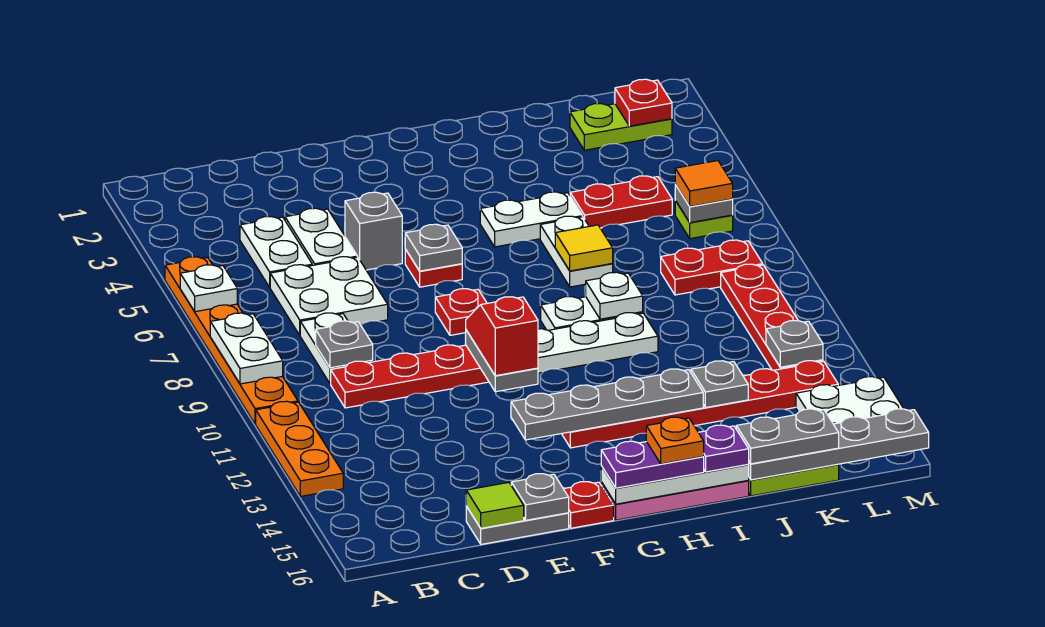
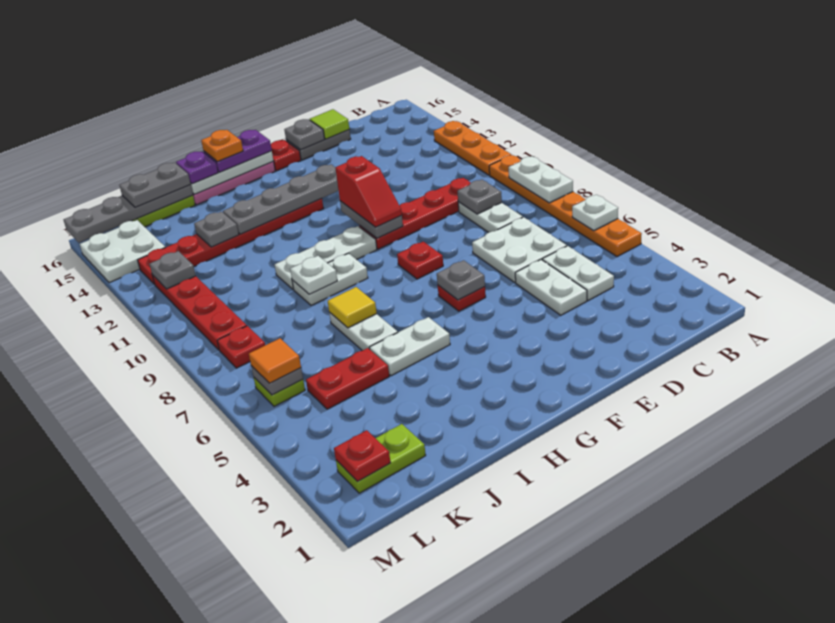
grey 1x1 brick [345,192,402,270] -> none
red 1x2 plate [661,240,763,295] -> red 1x1 plate [217,326,265,368]

